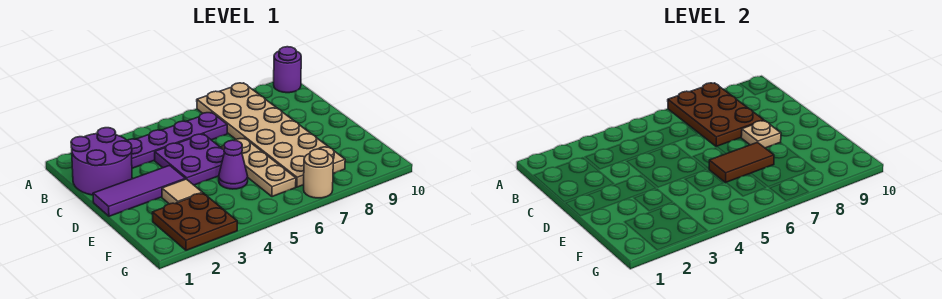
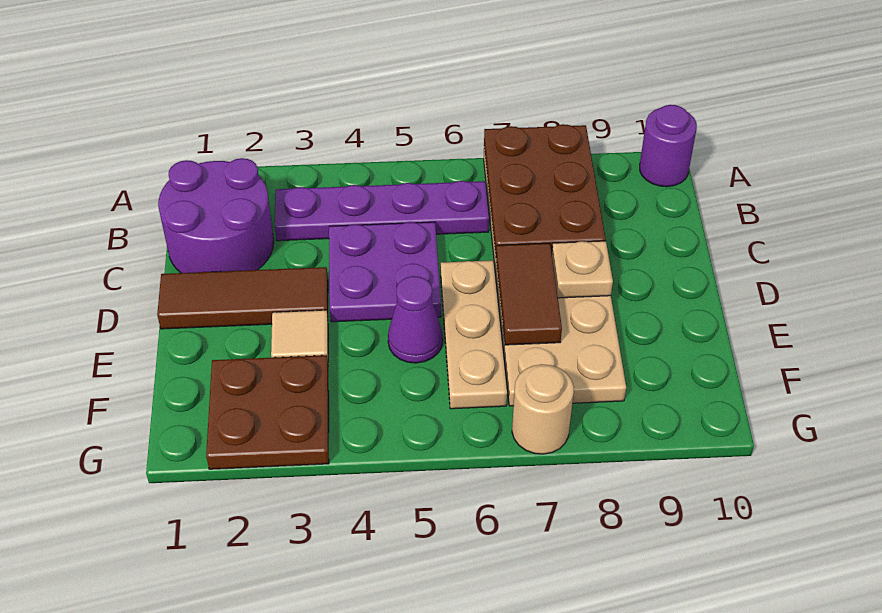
purple 1x3 tile [93,165,185,216] -> brown 1x3 tile [157,267,328,329]
brown 1x2 tile [709,142,774,183] -> brown 1x2 tile turned to [496,243,562,345]

